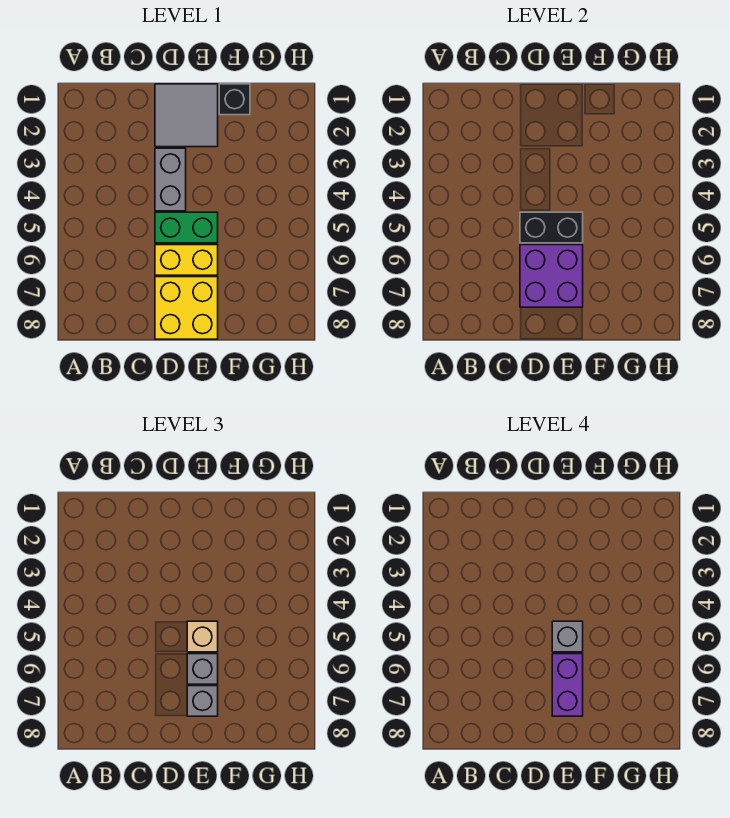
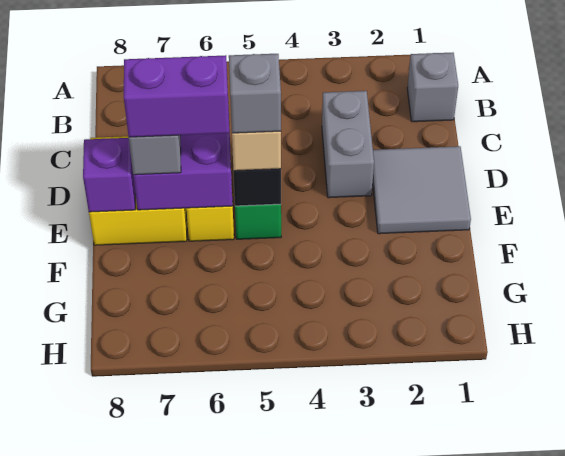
grey 1x2 brick [155,148,186,211] -> grey 1x2 brick turned to [322,91,374,198]
grey 1x1 brick [187,654,218,684] -> grey 1x1 brick moved to [407,53,458,122]
none -> purple 1x1 brick [83,138,135,212]
black 1x1 brick [219,84,250,115] -> none

